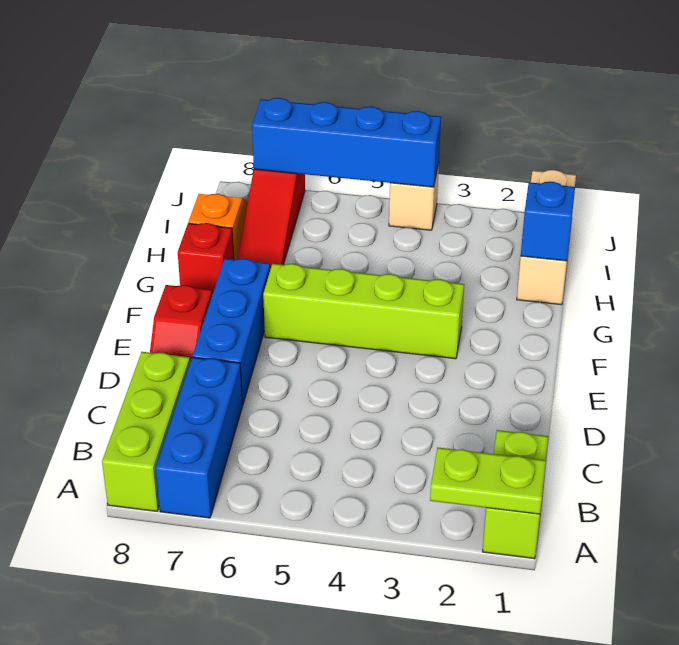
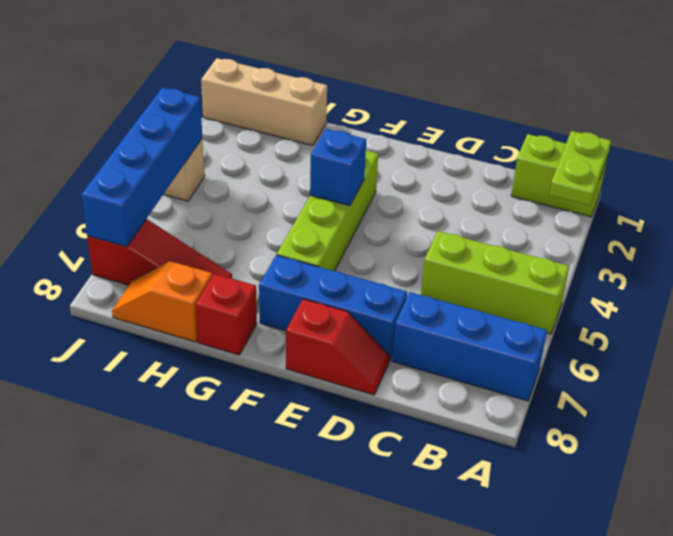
lime 1x3 brick [102,352,190,511] -> lime 1x3 brick moved to [421,231,569,334]
blue 1x1 brick [521,182,575,261] -> blue 1x1 brick moved to [310,129,366,206]

